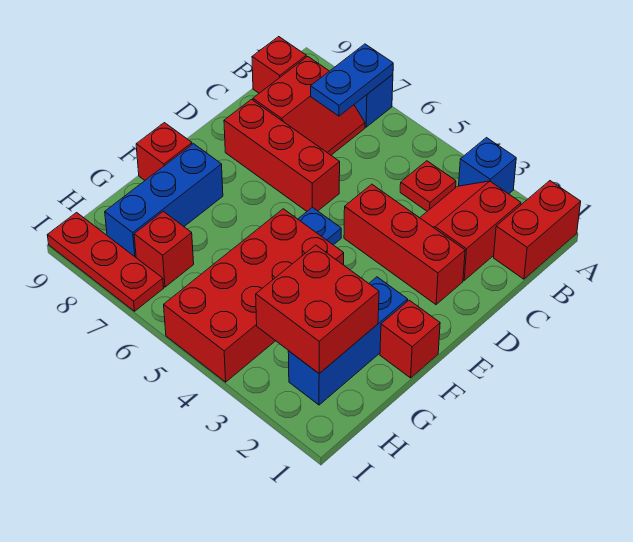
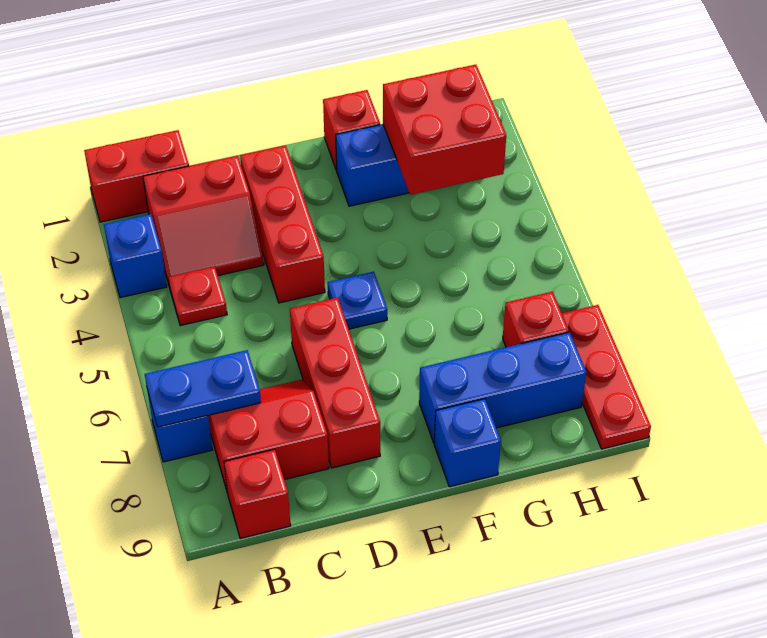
red 2x4 brick [164,209,344,382] -> none
red 1x1 brick [136,123,192,180] -> blue 1x1 brick [434,399,501,487]

